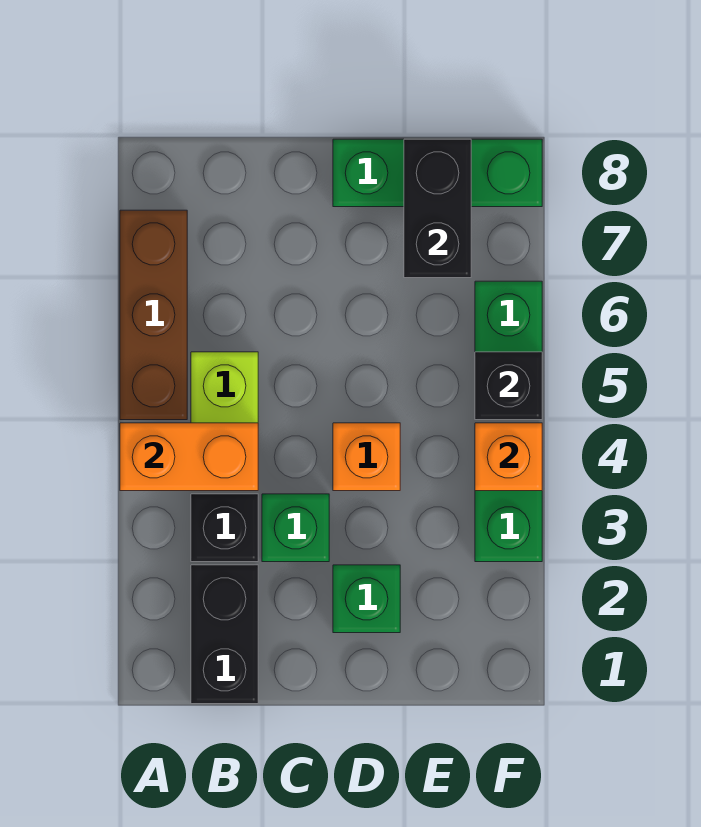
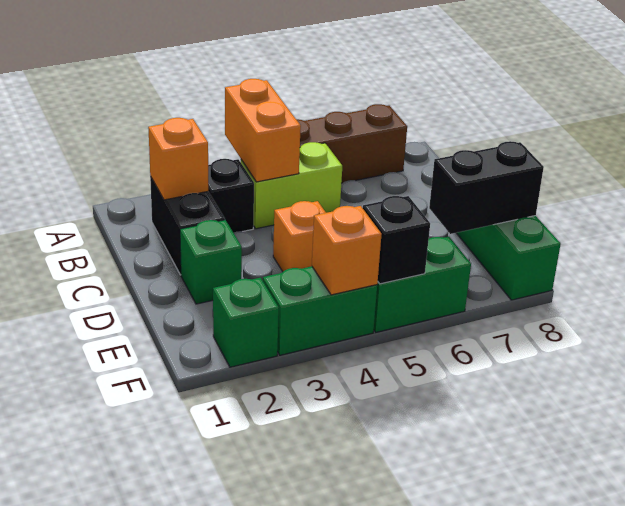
black 1x2 brick [191,565,258,704] -> black 1x2 brick turned to [150,176,225,275]
none -> orange 1x1 brick [148,118,208,200]
green 1x1 brick [262,494,329,562] -> green 1x1 brick moved to [213,278,279,367]

